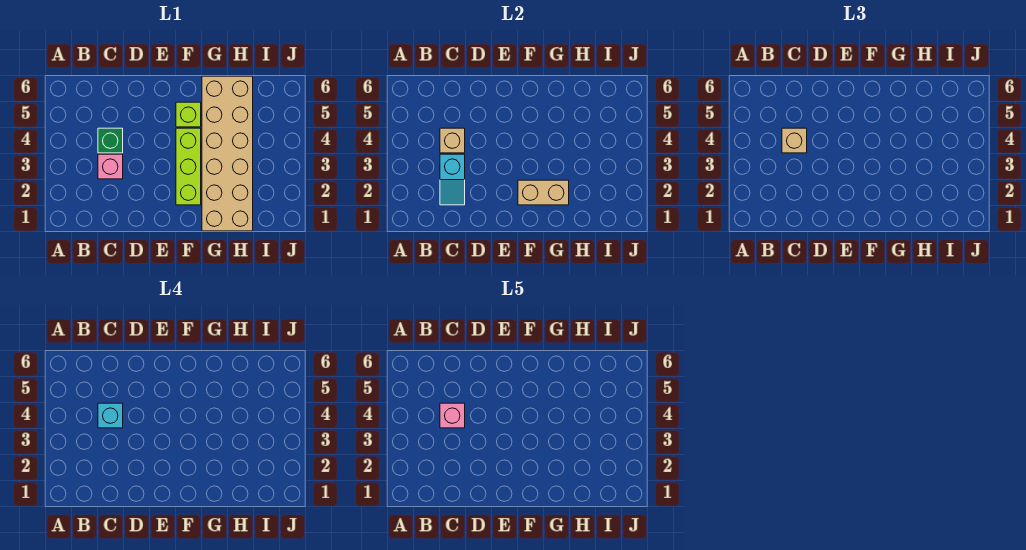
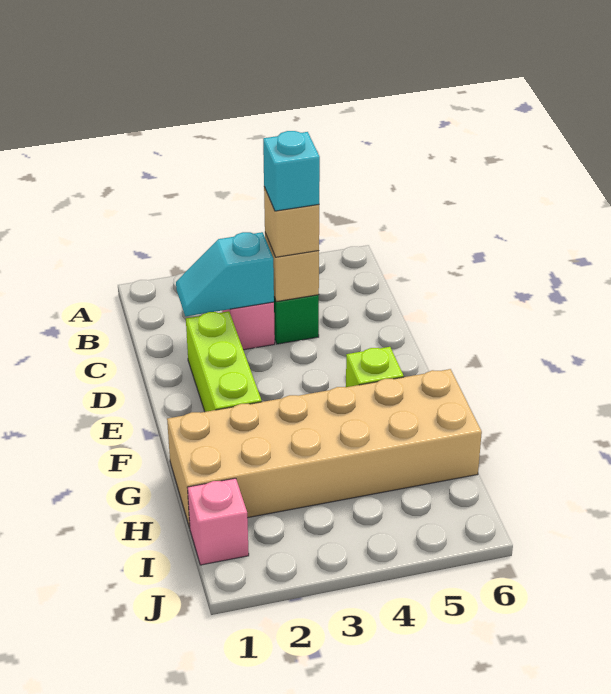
pink 1x1 brick [440,403,465,428] -> pink 1x1 brick moved to [187,478,249,565]
lime 1x3 brick [176,128,201,205] -> lime 1x3 brick turned to [186,311,262,412]
tan 1x2 brick [518,180,569,205] -> none

